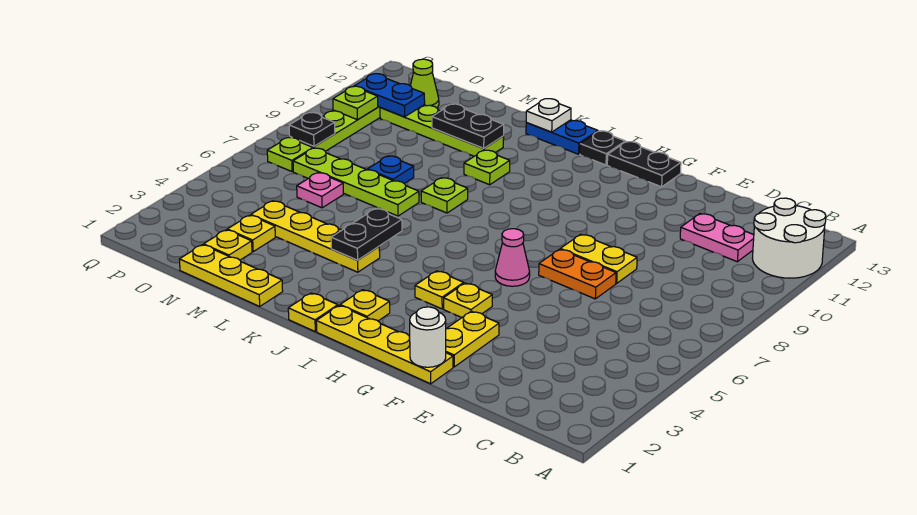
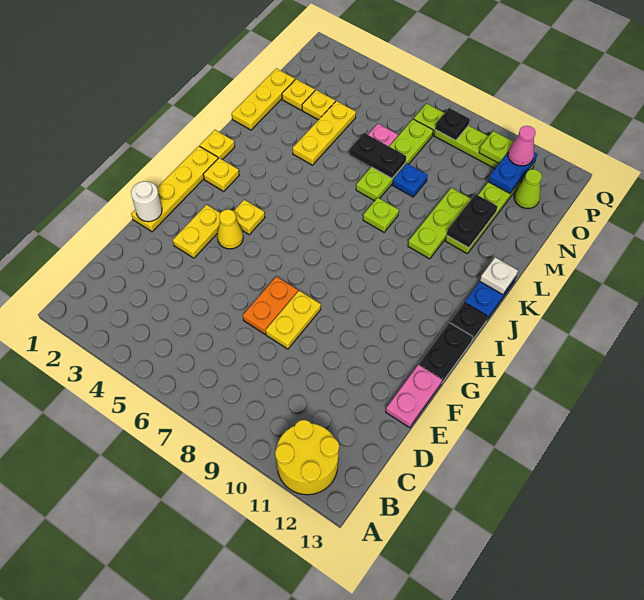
white 2x2 round brick [752,198,826,278] -> yellow 2x2 round brick [275,420,339,495]
pink 1x2 plate [680,214,754,262] -> pink 1x2 plate moved to [386,365,442,428]
yellow 1x2 plate [446,311,499,367] -> yellow 1x2 plate turned to [173,205,220,258]
yellow 1x1 plate [444,283,492,317] -> yellow 1x1 cone [217,209,243,249]
pink 1x1 cone [495,229,530,286] -> pink 1x1 cone moved to [508,126,536,166]
yellow 1x4 plate [251,201,380,272] -> yellow 1x3 plate [293,101,356,165]
black 1x2 plate [331,209,402,260] -> black 1x2 plate moved to [350,133,406,178]
lime 1x1 plate [464,150,510,185] -> lime 1x3 plate [408,188,471,259]

